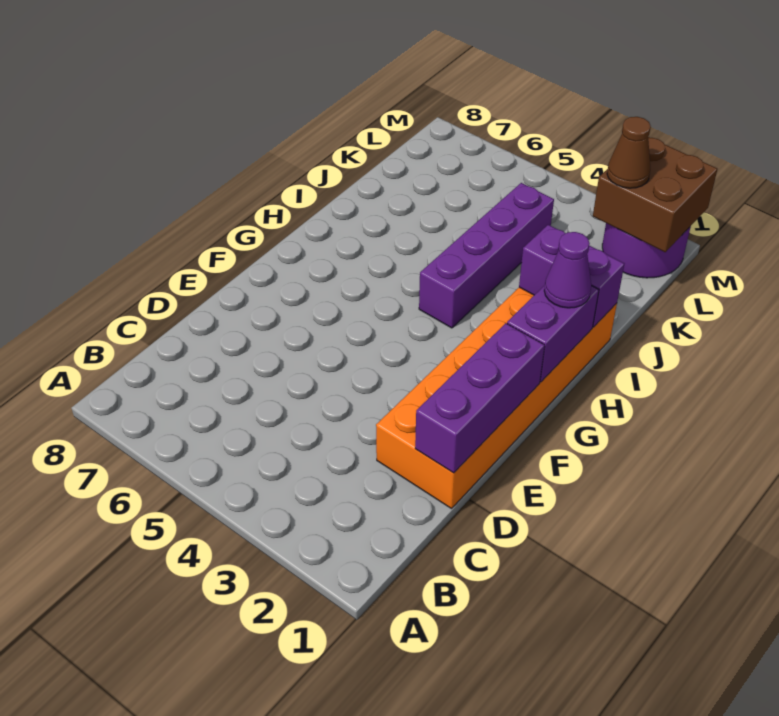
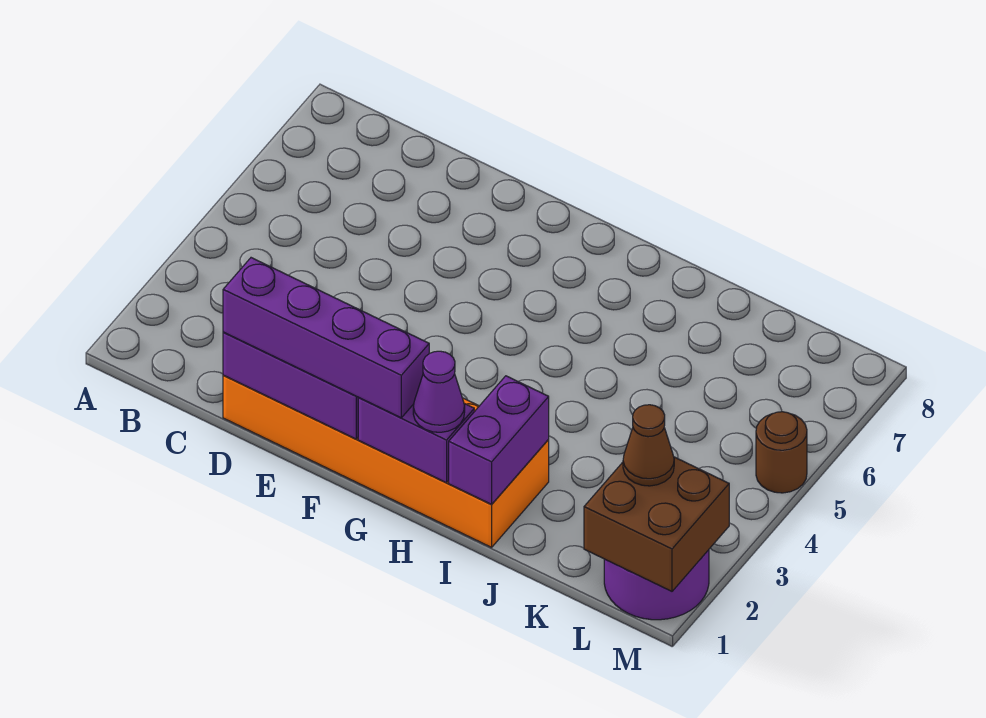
purple 1x4 brick [419,183,554,328] -> purple 1x4 brick moved to [223,258,429,418]
none -> brown 1x1 round brick [756,412,807,493]

